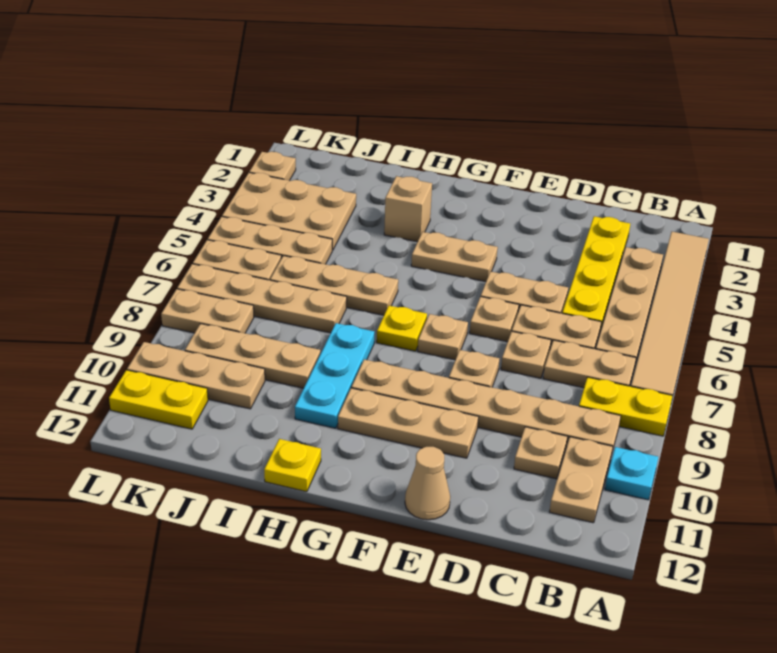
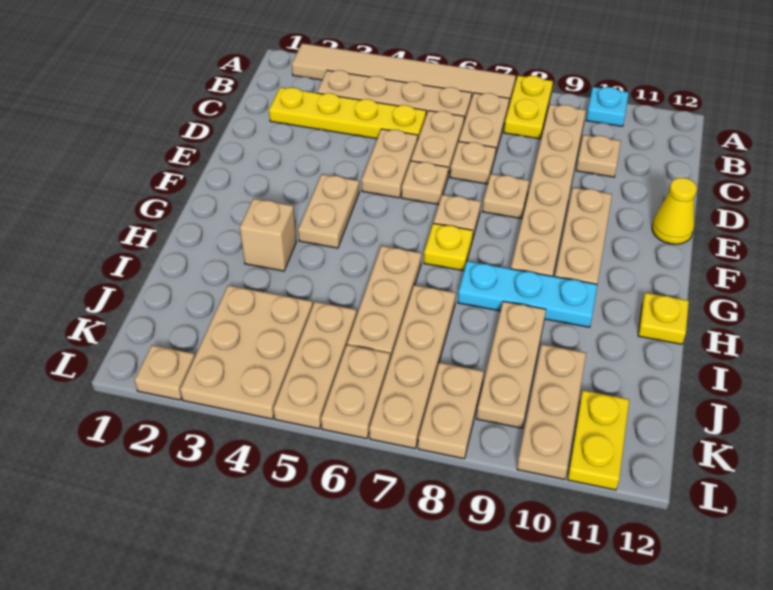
tan 1x2 plate [550,437,613,523] -> none
tan 1x1 cone [405,447,450,520] -> yellow 1x1 cone [652,178,697,244]

